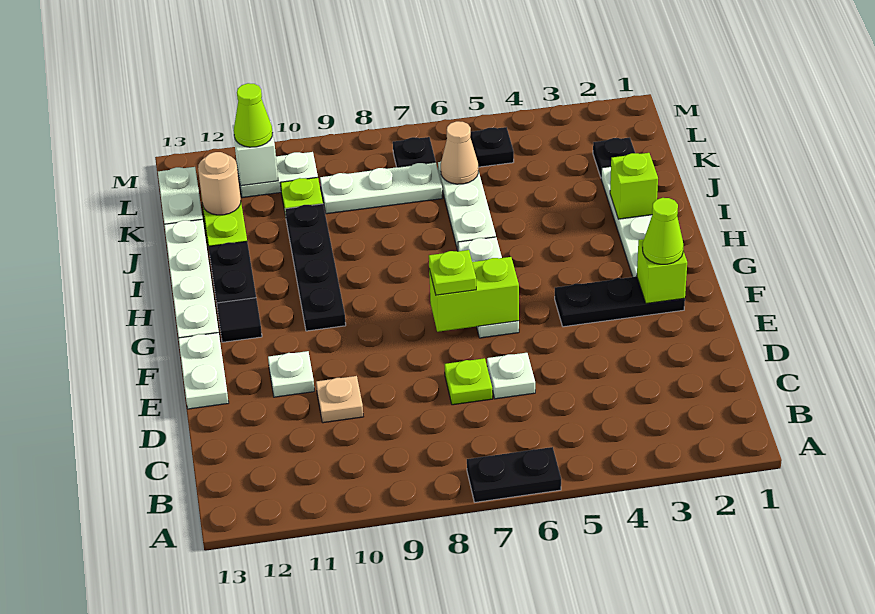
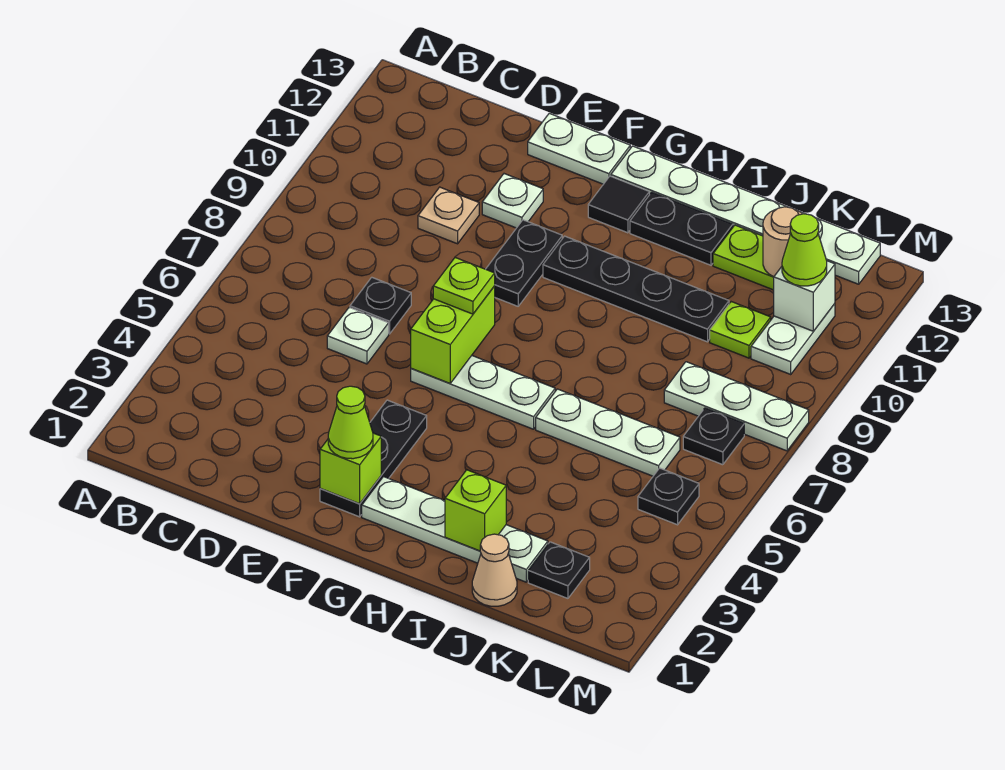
black 1x2 plate [467,447,561,502] -> black 1x2 plate moved to [486,220,562,306]
lime 1x1 plate [445,358,492,405] -> black 1x1 plate [350,277,411,334]
tan 1x1 cone [441,121,478,184] -> tan 1x1 cone moved to [472,534,517,606]
white 1x3 plate [320,162,442,214] -> white 1x3 plate turned to [664,362,809,451]

